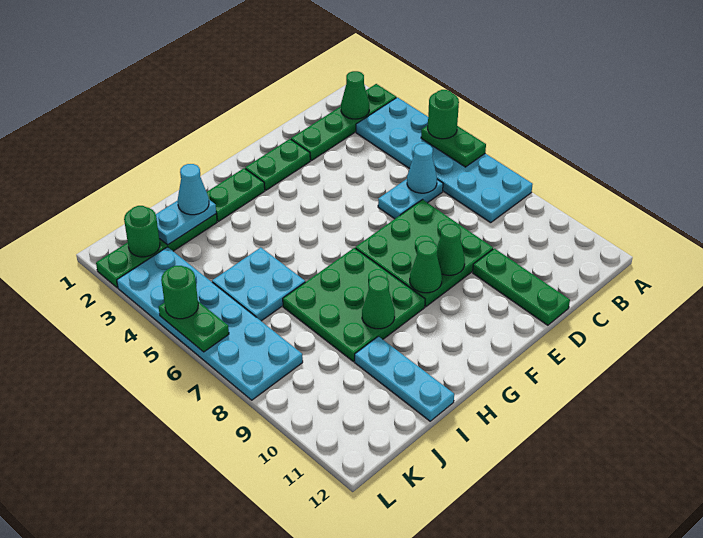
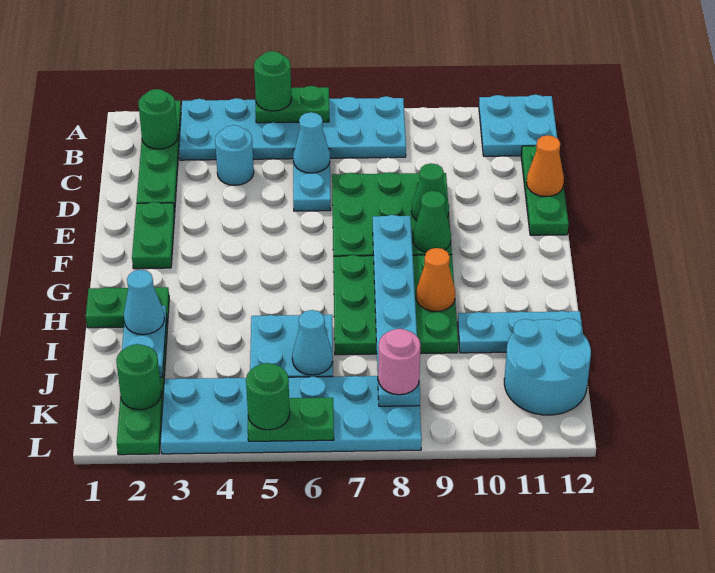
none -> cyan 2x2 plate [479,95,557,156]
green 1x1 cone [341,71,369,119] -> green 1x1 round brick [138,89,178,149]
none -> cyan 1x1 round brick [215,125,254,185]
green 1x3 plate [473,249,570,325] -> green 1x3 plate turned to [521,145,569,235]
none -> orange 1x1 cone [527,135,564,197]
none -> cyan 1x6 plate [373,215,420,406]
green 1x2 plate [207,168,265,221] -> green 1x2 plate turned to [86,287,169,328]
green 1x1 cone [362,276,395,329] -> orange 1x1 cone [416,248,455,312]
none -> cyan 1x1 cone [292,310,333,375]
none -> cyan 2x2 round brick [504,318,591,415]
none -> pink 1x1 round brick [378,329,421,395]

